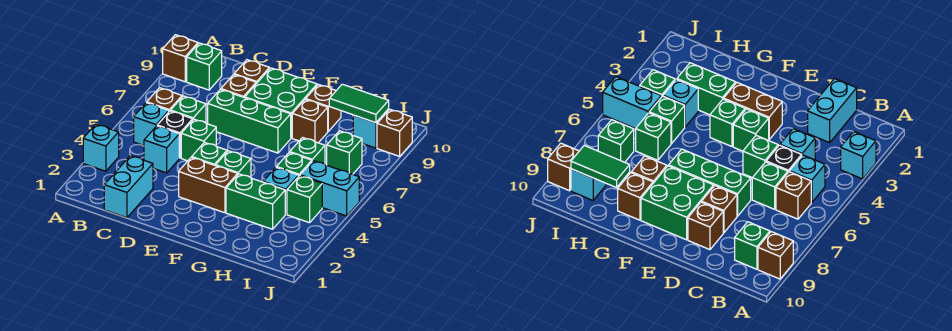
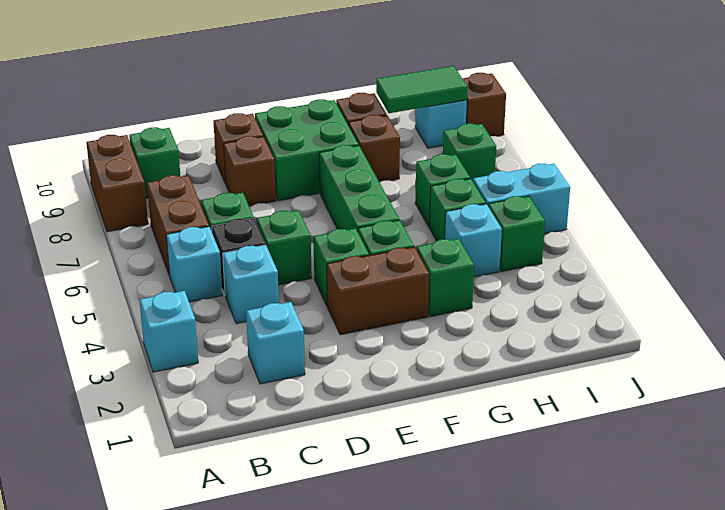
brown 1x1 brick [163,35,198,82] -> brown 1x2 brick [86,135,148,232]
brown 1x1 brick [147,88,182,111] -> brown 1x2 brick [147,175,209,276]
cyan 1x2 brick [104,156,153,218] -> cyan 1x1 brick [246,302,305,384]
green 1x3 brick [208,89,291,153] -> green 1x3 brick turned to [319,145,399,231]
green 1x2 brick [226,174,285,229] -> green 1x1 brick [417,239,474,317]

